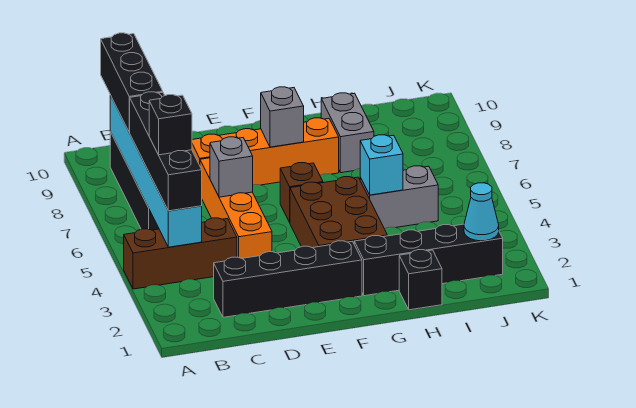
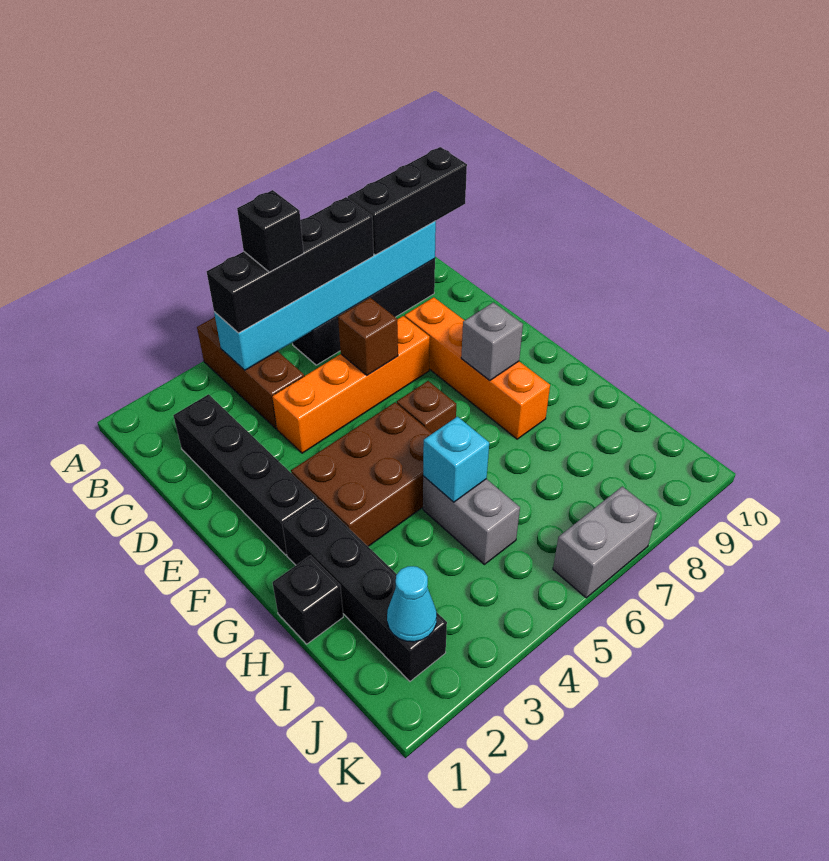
grey 1x1 brick [210,137,253,197] -> brown 1x1 brick [338,298,398,375]
grey 1x2 brick [321,93,374,173] -> grey 1x2 brick moved to [553,487,657,598]

